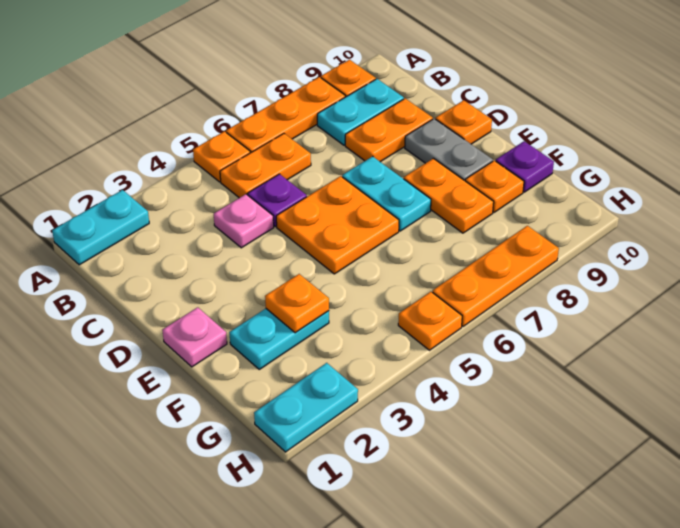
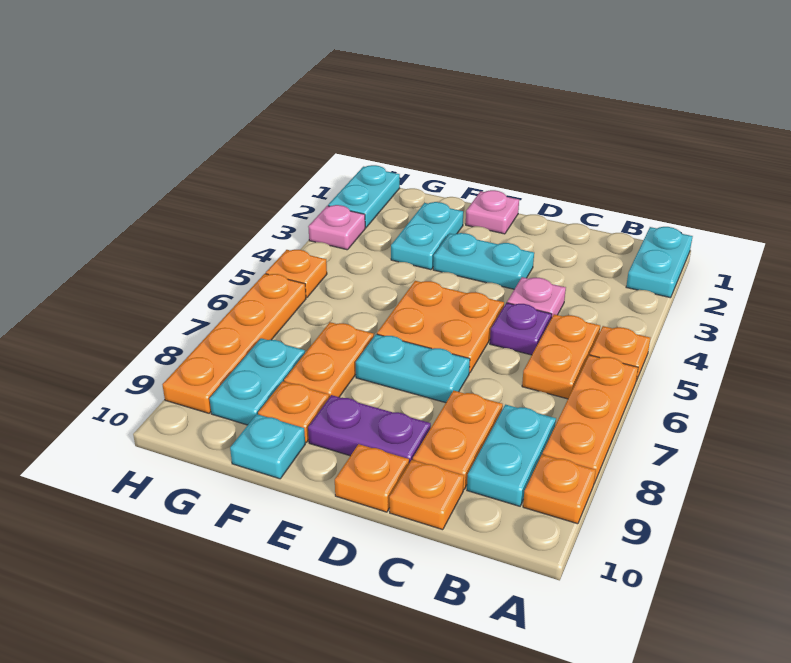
none -> cyan 1x2 plate [433,233,534,289]
grey 1x2 plate [405,119,493,181] -> purple 1x2 plate [308,395,431,463]
orange 1x2 plate [404,158,494,233] -> orange 1x2 plate turned to [284,322,374,398]
orange 1x1 plate [265,274,329,333] -> orange 1x1 plate moved to [389,460,464,530]
purple 1x1 plate [496,141,554,192] -> cyan 1x1 plate [230,414,305,479]
none -> cyan 1x2 plate [210,338,305,425]
none -> pink 1x1 plate [308,205,365,250]
orange 1x3 plate [432,226,559,327] -> orange 1x4 plate [162,274,306,413]

